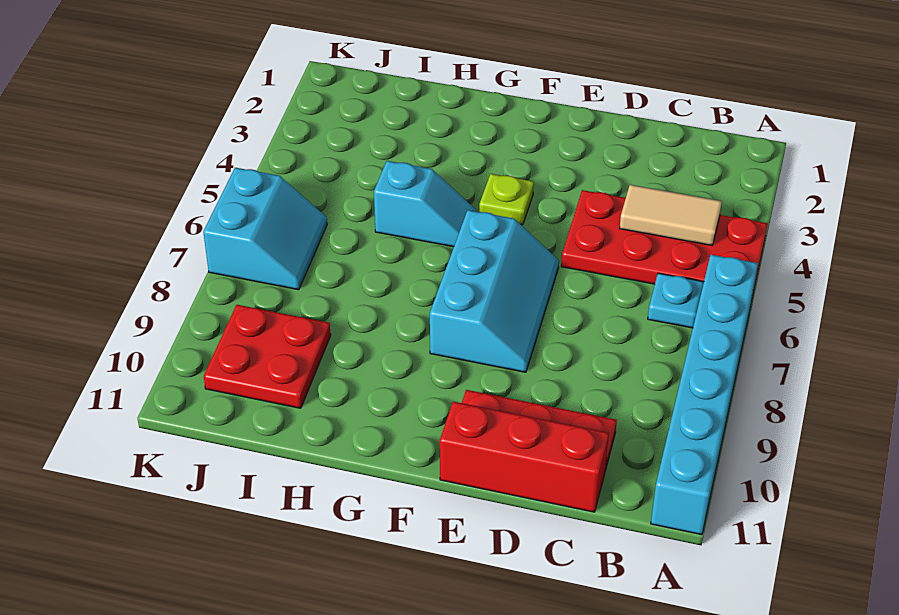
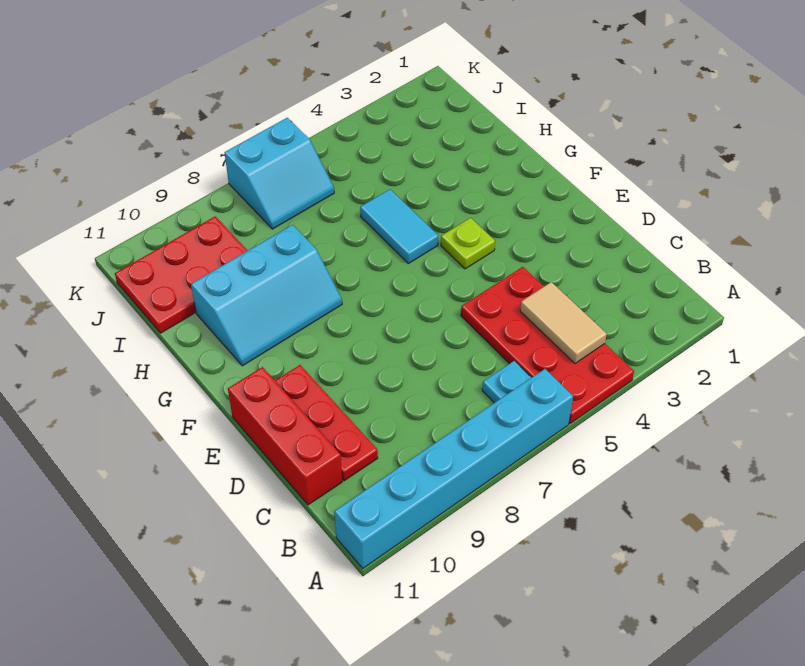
cyan 2x3 slope [430,210,559,372] -> cyan 2x3 slope moved to [191,225,342,366]
cyan 1x2 slope [374,161,477,247] -> cyan 1x2 tile [360,189,438,263]
red 2x2 plate [204,305,331,408] -> red 2x3 plate [115,216,248,333]

